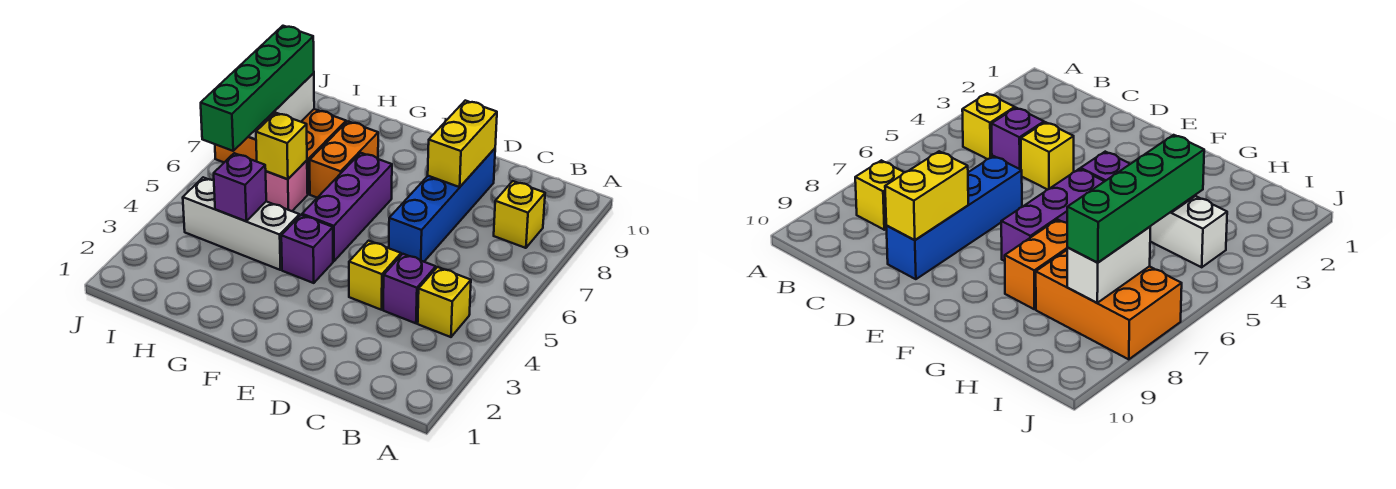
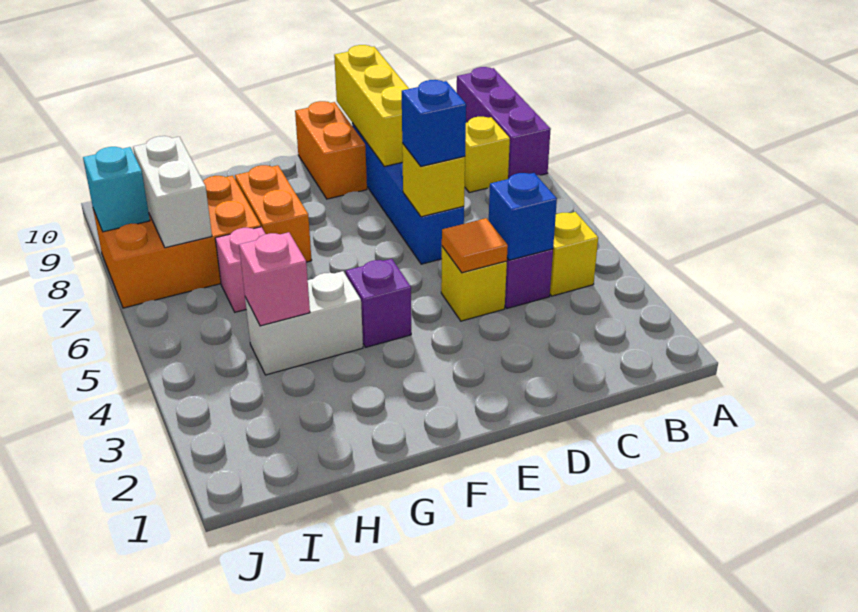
none -> blue 1x1 brick [489,173,557,260]
none -> orange 1x1 tile [442,218,508,273]
none -> blue 1x1 brick [402,80,466,166]
yellow 1x2 brick [428,101,497,187] -> yellow 1x3 brick [334,45,409,167]
none -> orange 1x2 brick [295,101,367,199]
purple 1x3 brick [302,153,392,261] -> purple 1x3 brick moved to [457,67,551,179]
white 1x3 brick [183,177,299,270] -> white 1x2 brick [245,271,363,375]
purple 1x1 brick [214,153,266,221] -> pink 1x1 brick [239,232,310,326]
yellow 1x1 brick [256,113,307,179] -> yellow 1x1 brick moved to [402,143,465,217]
green 1x4 brick [201,26,314,151] -> none
none -> cyan 1x1 brick [83,147,150,232]

